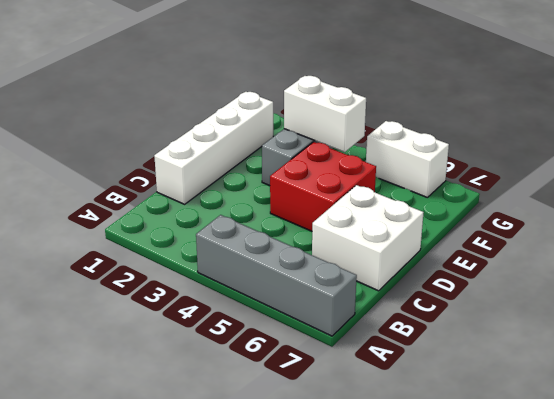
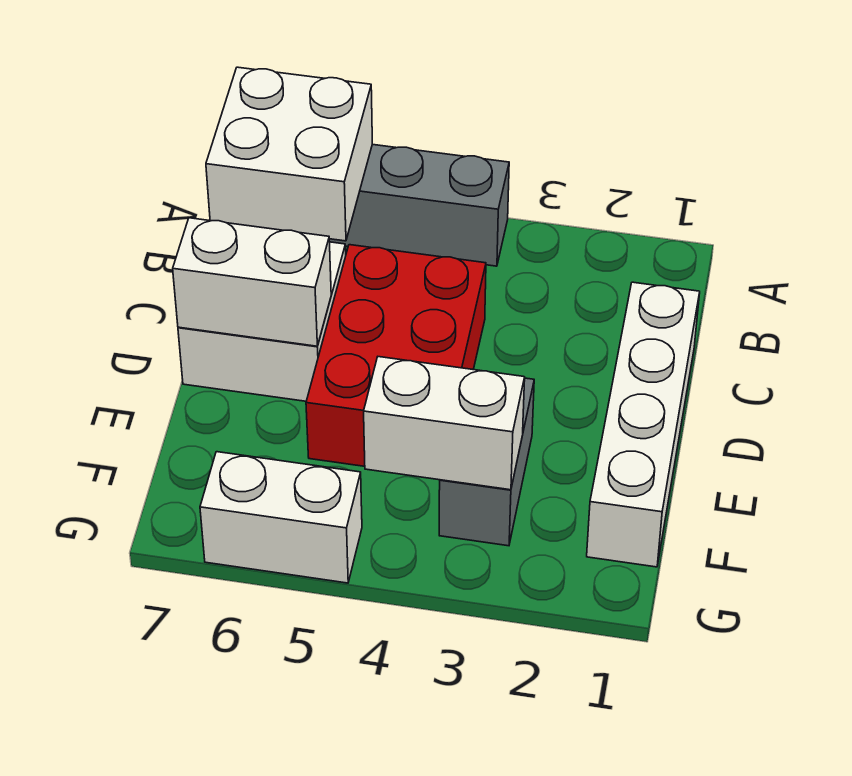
none -> white 2x2 brick [206,67,372,241]
red 2x2 brick [270,142,376,231] -> red 2x3 brick [306,245,486,466]
none -> white 1x2 brick [173,218,331,346]

